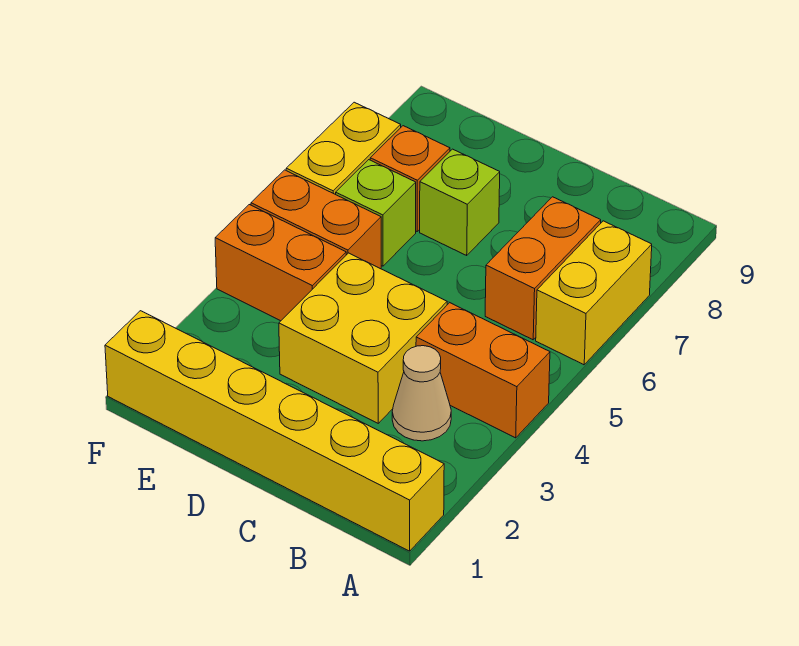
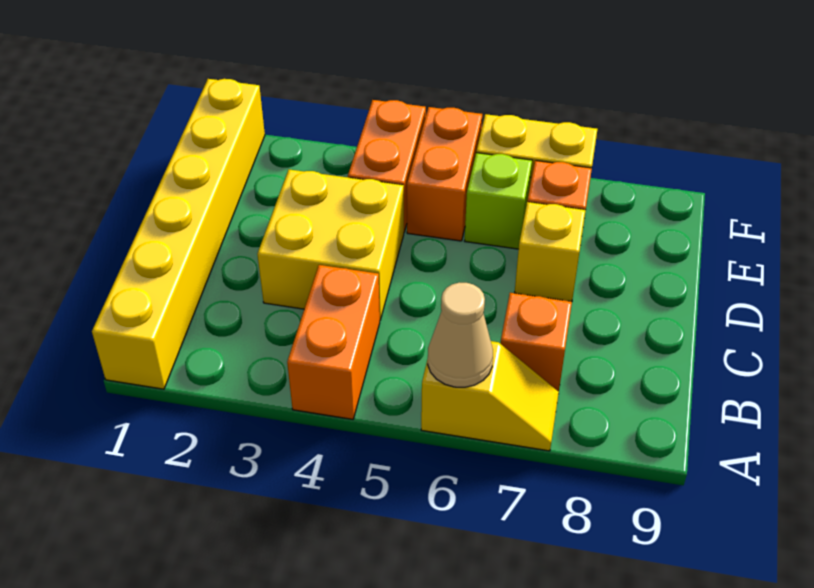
yellow 1x2 brick [536,221,652,365] -> yellow 1x2 slope [421,341,559,451]
tan 1x1 cone [392,346,451,441] -> tan 1x1 cone moved to [428,282,493,387]
orange 1x2 brick [485,197,601,340] -> orange 1x1 brick [500,293,572,392]
lime 1x1 brick [420,149,500,255] -> yellow 1x1 brick [515,202,586,302]

